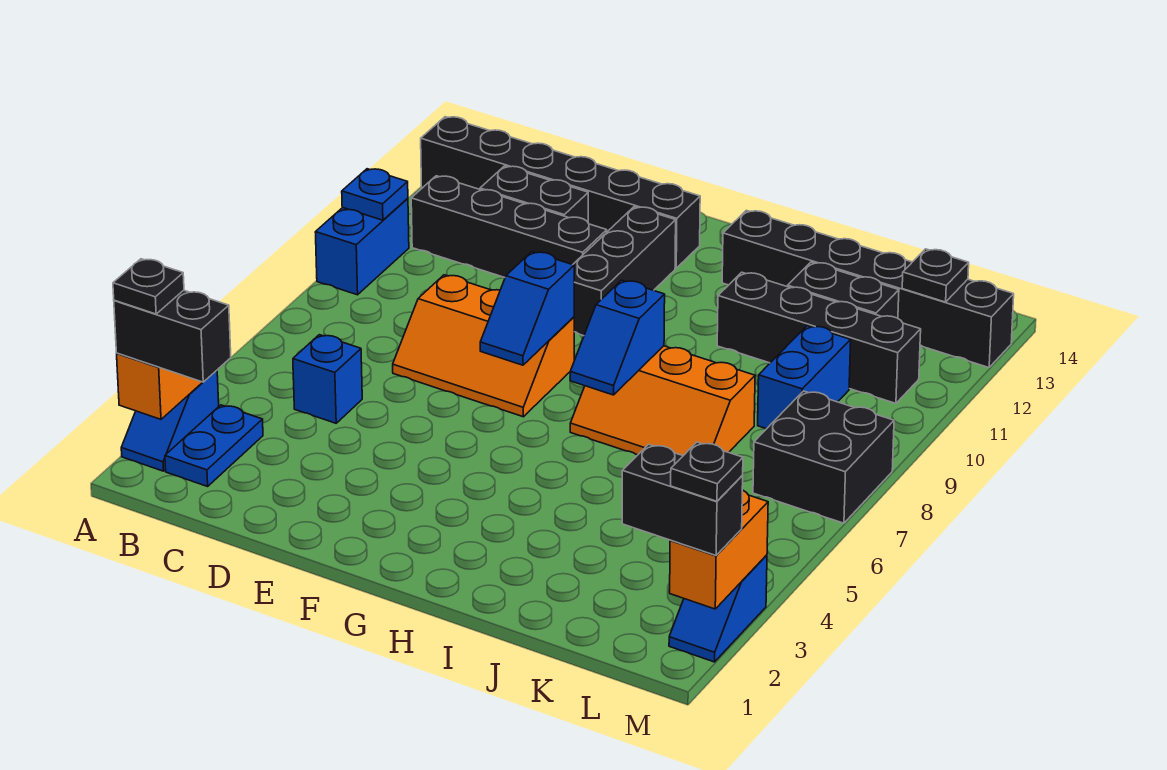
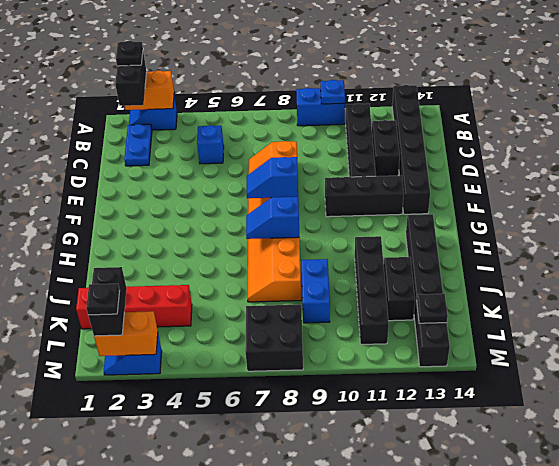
blue 1x2 plate [165,405,263,486] -> blue 1x2 plate turned to [124,124,152,166]
none -> red 1x4 brick [76,285,192,329]
blue 1x2 brick [758,326,851,429] -> blue 1x2 brick turned to [301,259,330,323]

